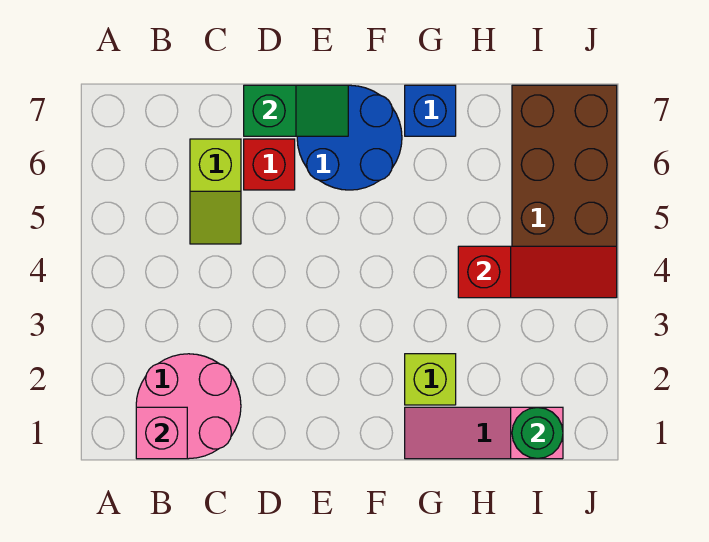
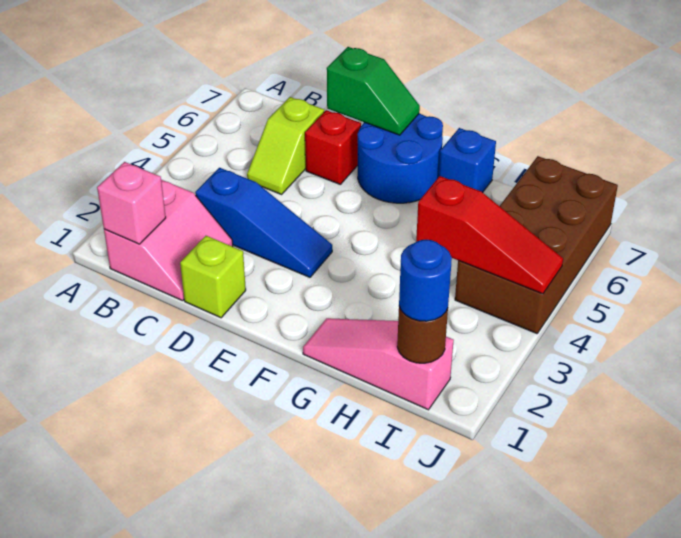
pink 2x2 round brick [136,354,241,459] -> pink 2x2 slope [104,180,233,301]
none -> blue 1x3 slope [195,168,332,277]
lime 1x1 brick [405,354,456,405] -> lime 1x1 brick moved to [180,236,246,318]
green 1x1 round brick [512,407,563,459] -> brown 1x1 round brick [397,307,448,363]
none -> blue 1x1 round brick [399,240,452,321]

